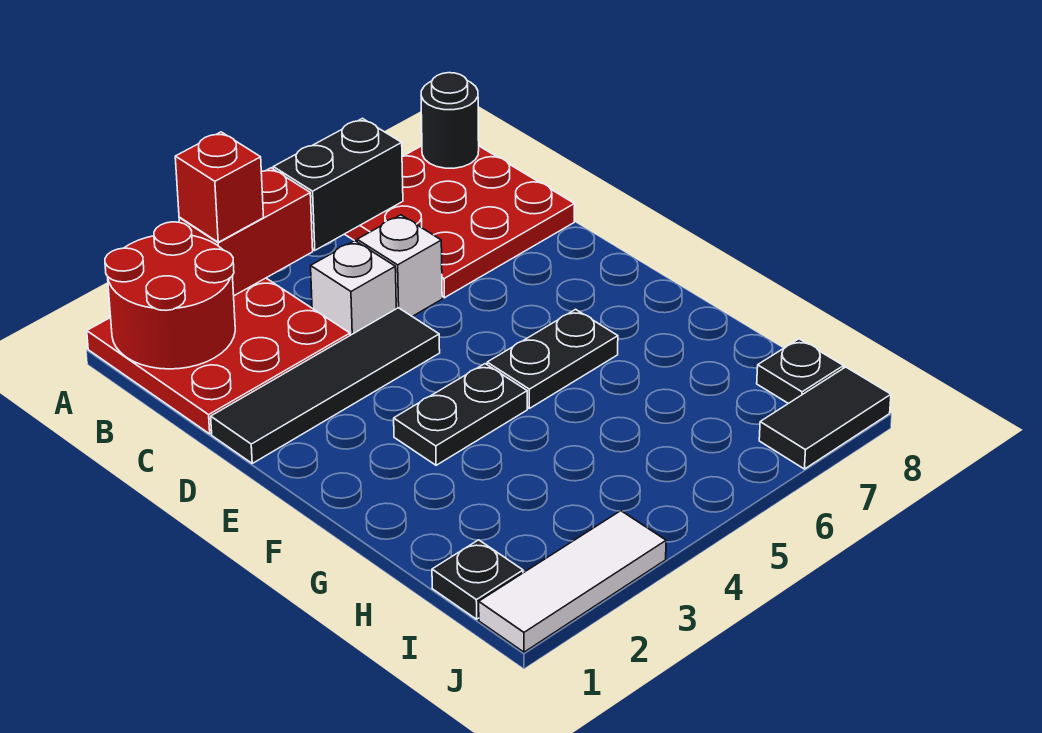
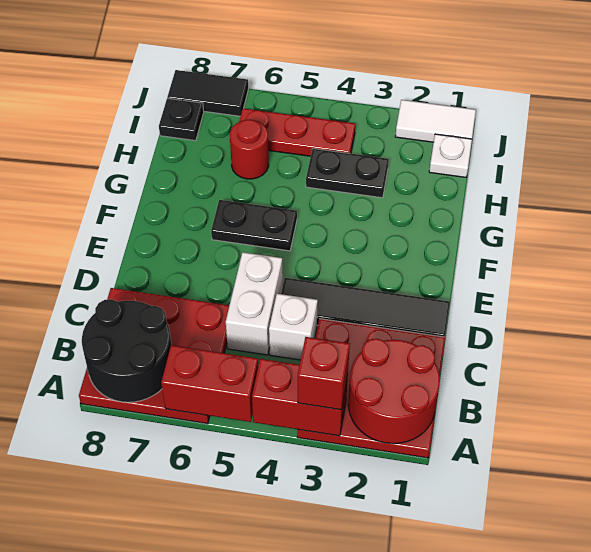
black 1x2 brick [273,118,403,250] -> red 1x2 brick [161,345,258,422]
black 1x1 round brick [421,73,479,168] -> black 2x2 round brick [82,299,172,402]
white 1x1 brick [357,215,442,317] -> white 1x2 brick [226,252,283,355]
black 1x2 plate [394,364,527,465] -> black 1x2 plate moved to [306,149,389,198]
none -> red 1x1 round brick [230,120,269,179]
black 1x1 plate [432,540,523,619] -> white 1x1 plate [429,134,472,177]
none -> red 1x3 plate [239,108,355,156]
white 1x3 tile [479,511,666,652] -> white 1x2 tile [395,100,476,142]

